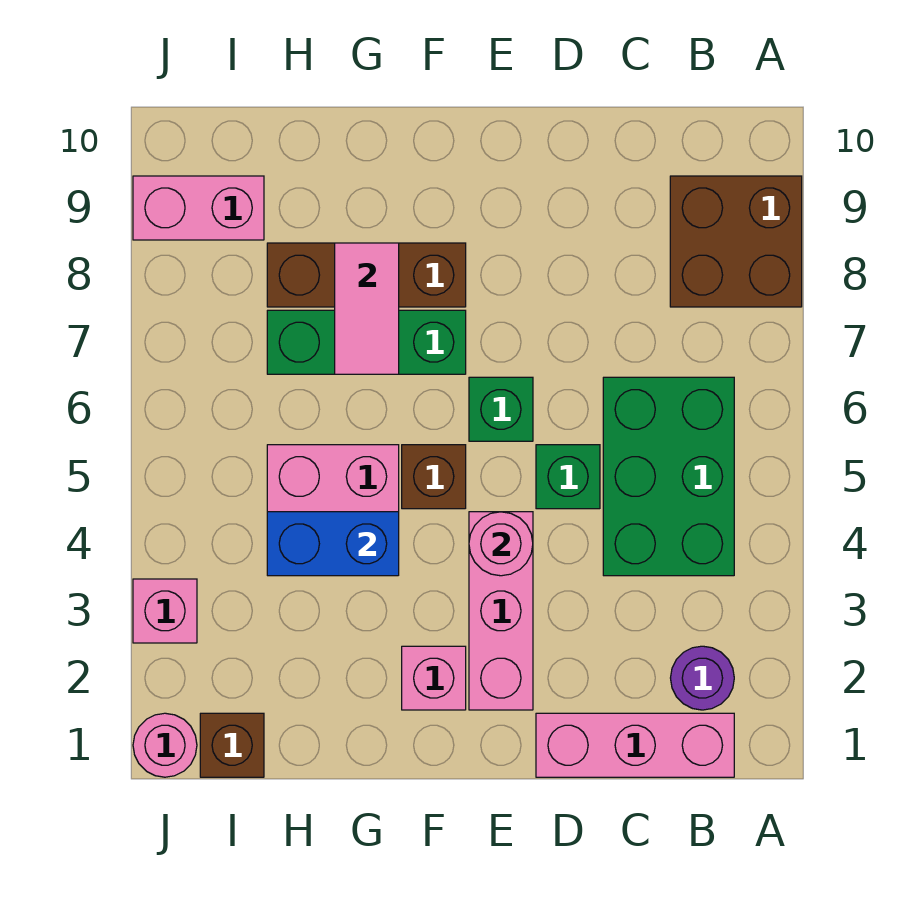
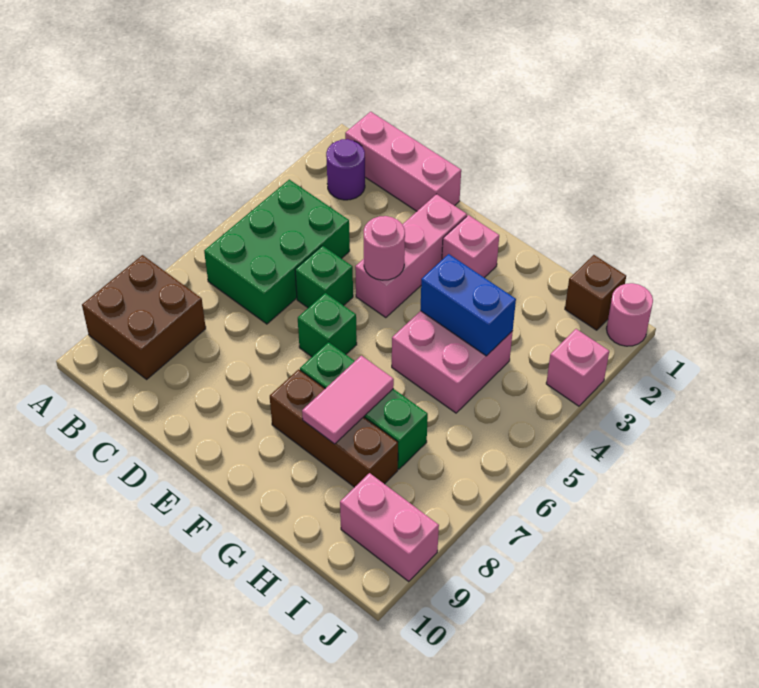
brown 1x1 brick [402,445,466,509] -> none

